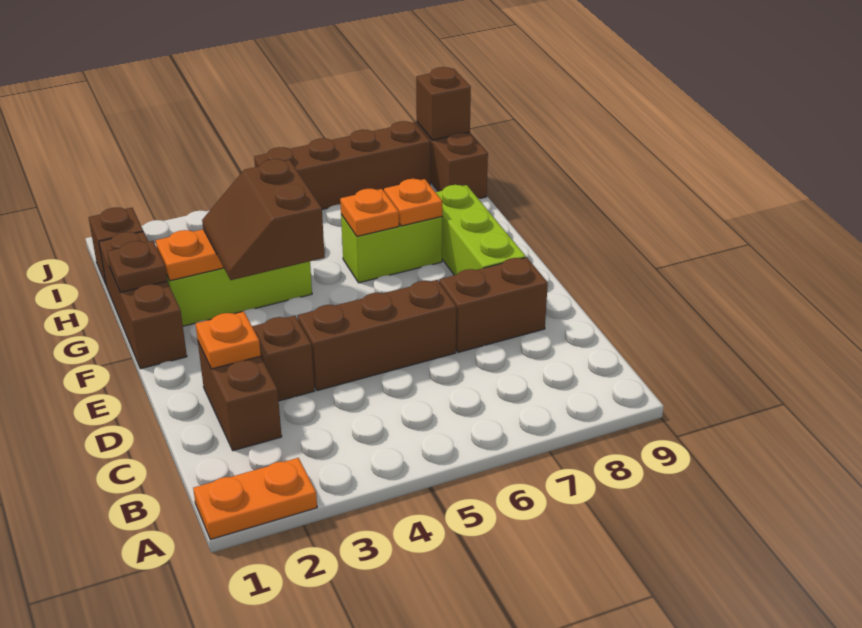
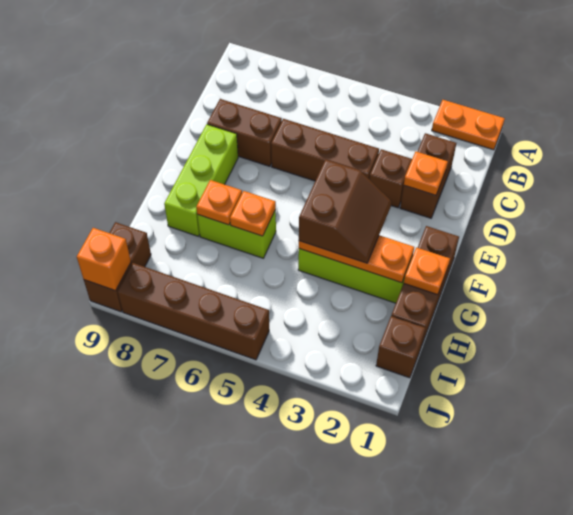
brown 1x1 plate [107,241,167,292] -> orange 1x1 plate [404,247,450,295]
brown 1x1 brick [416,67,471,140] -> orange 1x1 brick [77,228,131,291]

